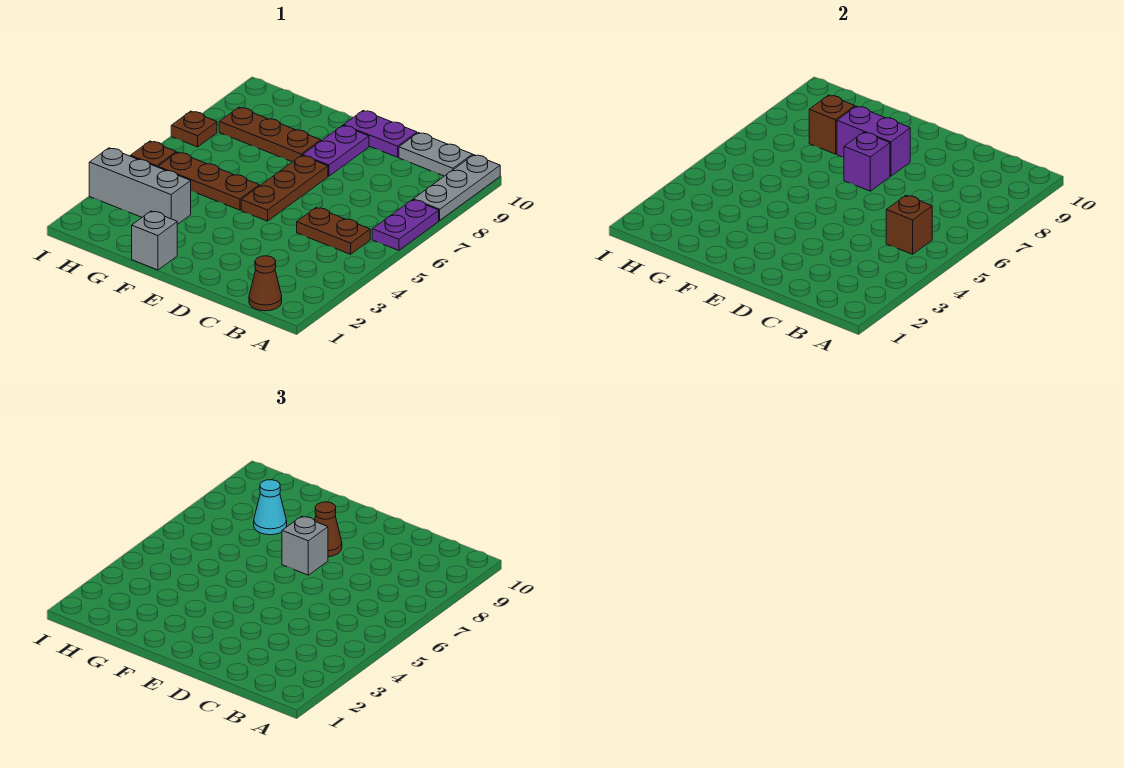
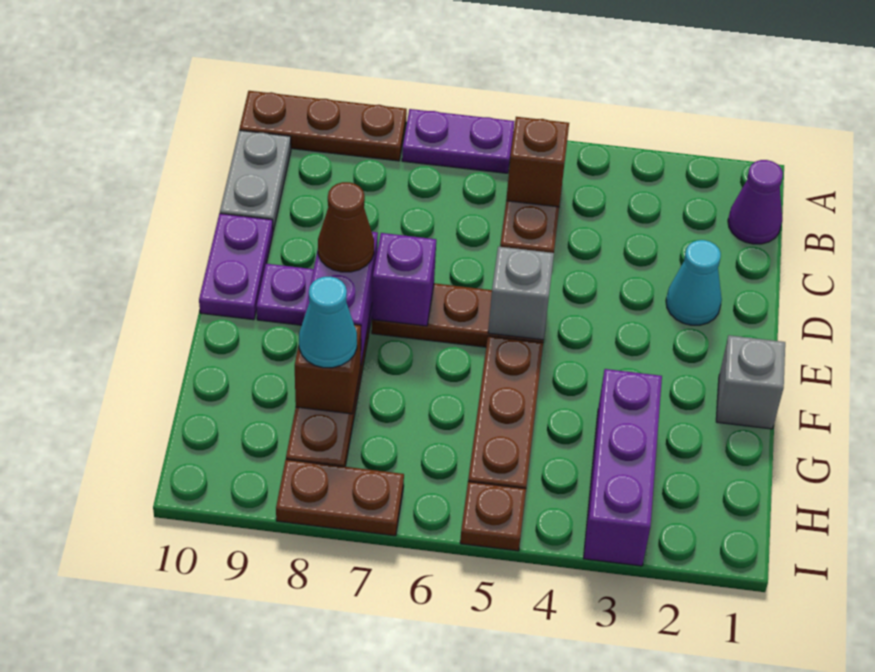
grey 1x3 plate [413,155,500,220] -> brown 1x3 plate [239,91,407,161]
brown 1x1 cone [249,256,282,311] -> purple 1x1 cone [728,160,783,244]
none -> cyan 1x1 cone [666,240,722,325]
grey 1x1 brick [282,516,328,575] -> grey 1x1 brick moved to [488,247,554,340]
grey 1x3 brick [89,148,191,225] -> purple 1x3 brick [584,369,662,566]
brown 1x1 plate [171,111,217,147] -> brown 1x2 plate [276,460,404,536]

